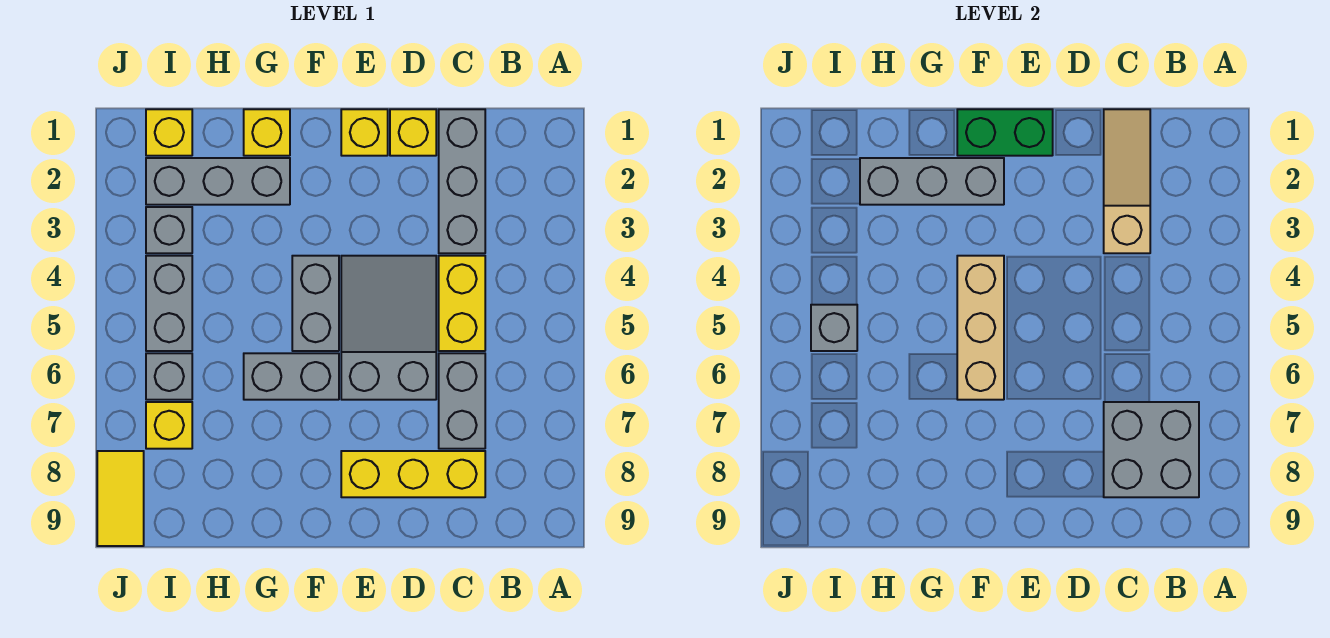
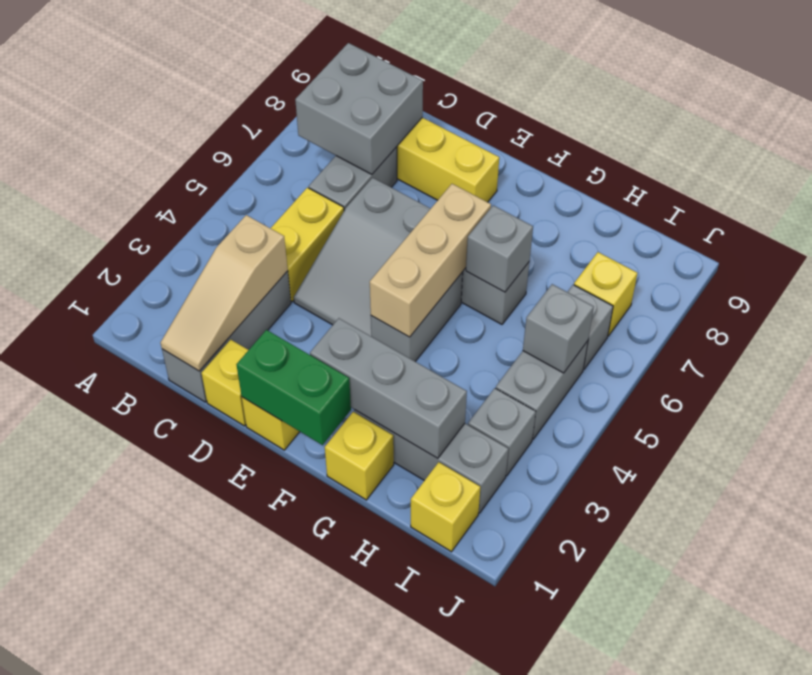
none -> grey 1x1 brick [466,205,533,292]
yellow 1x2 tile [97,451,144,546] -> none

